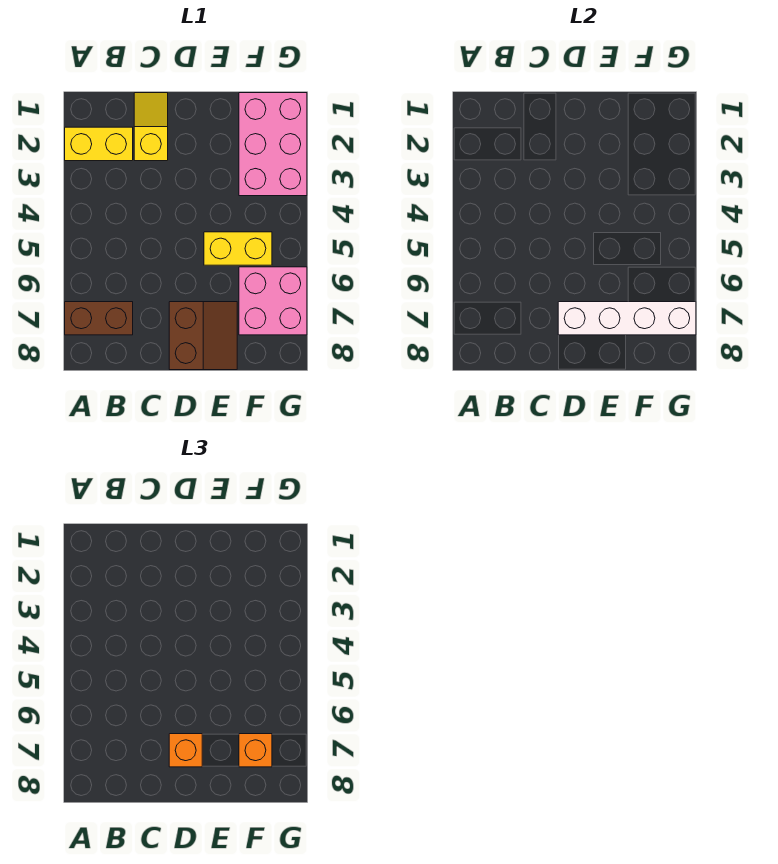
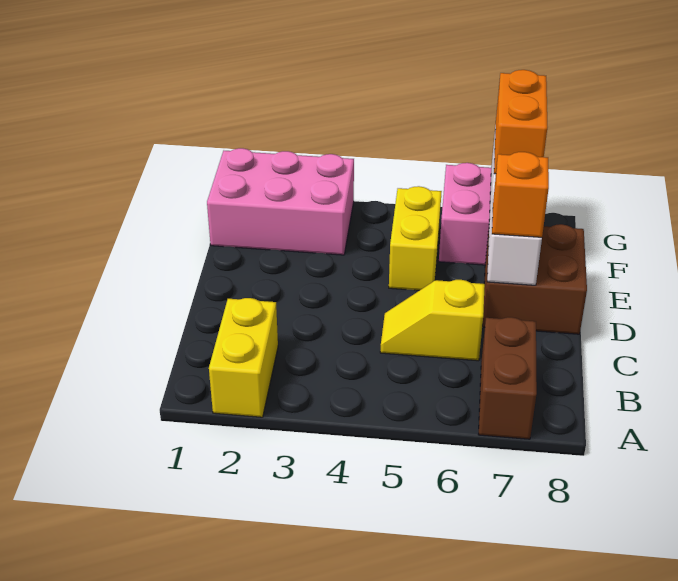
yellow 1x2 slope [134,93,168,161] -> yellow 1x2 slope moved to [380,280,485,361]
brown 2x2 slope [169,302,237,370] -> brown 2x2 brick [483,224,587,334]
orange 1x1 brick [239,734,272,767] -> orange 1x2 brick [494,70,547,174]

